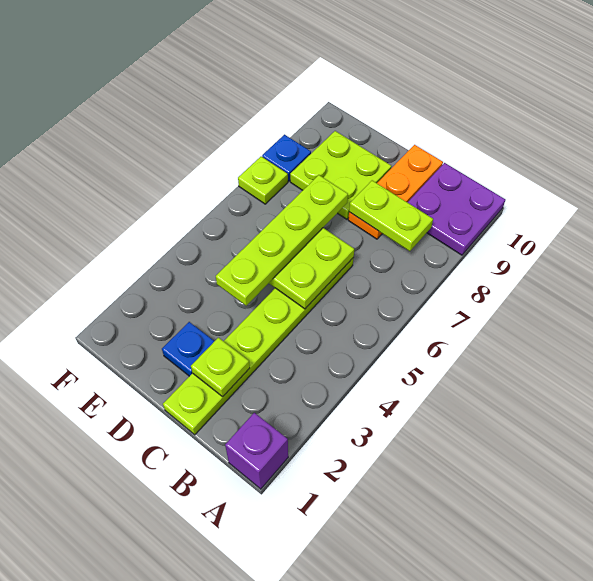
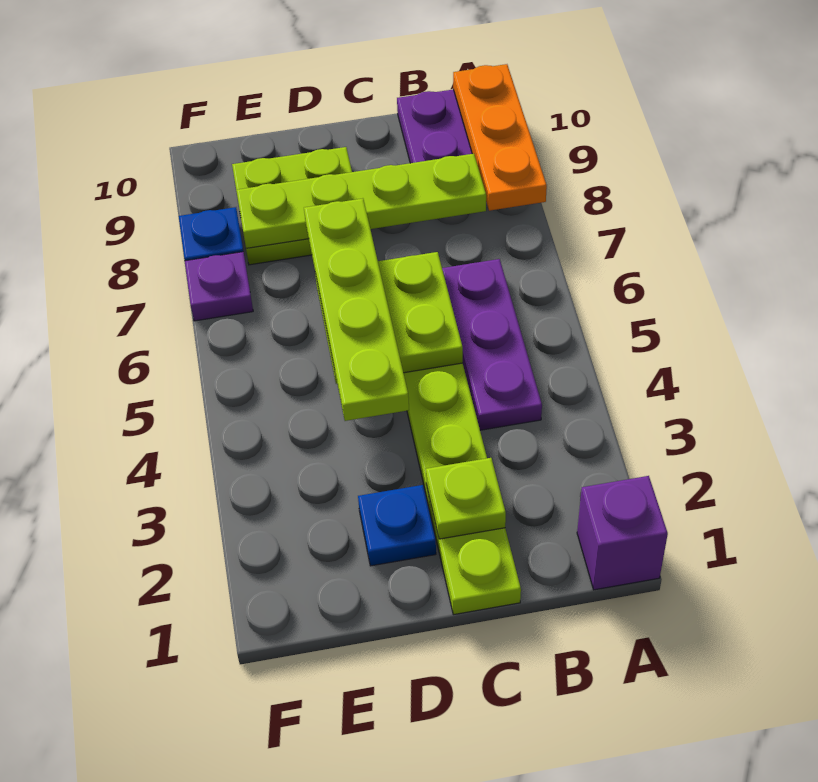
none -> purple 1x3 plate [442,259,542,430]
lime 1x2 plate [349,180,433,251] -> lime 1x4 plate [236,154,486,248]
orange 1x3 plate [348,145,443,239] -> orange 1x3 plate moved to [453,64,547,211]
lime 1x1 plate [238,157,288,204] -> purple 1x1 plate [185,252,253,321]

